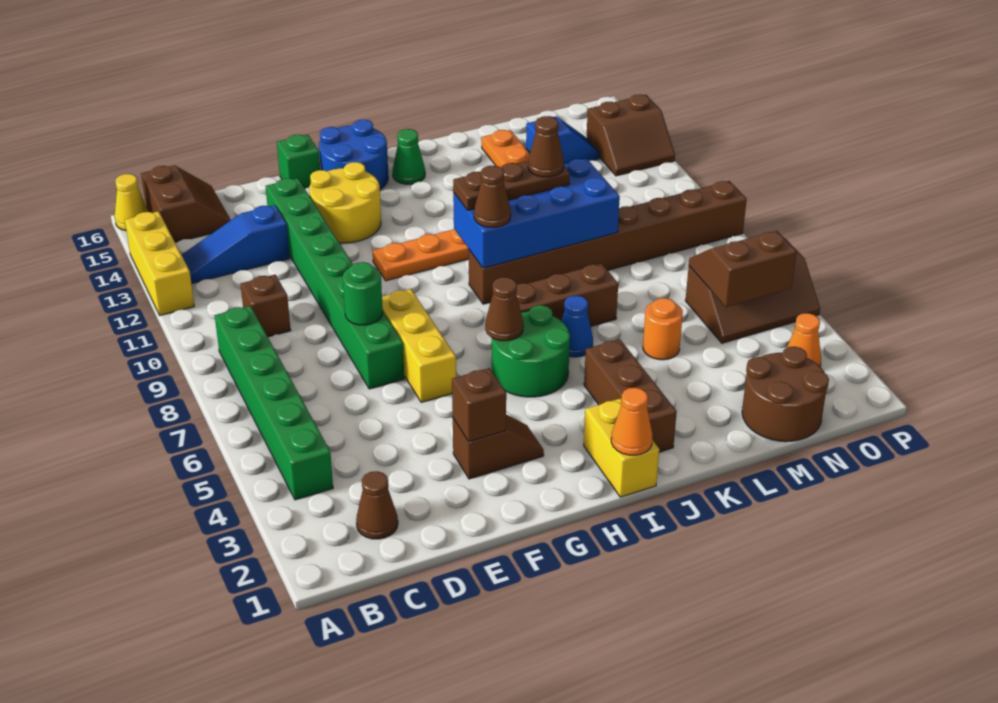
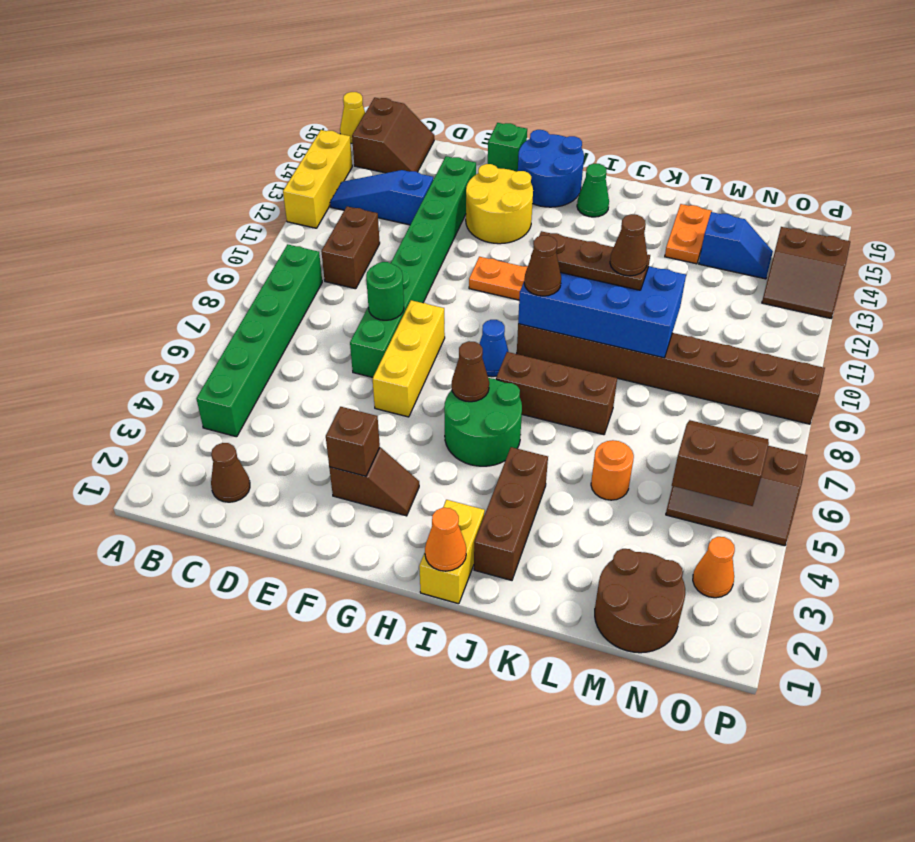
brown 1x1 brick [240,275,291,337] -> brown 1x2 brick [321,206,380,289]
blue 1x1 cone [562,296,593,357] -> blue 1x1 cone moved to [479,320,509,377]

